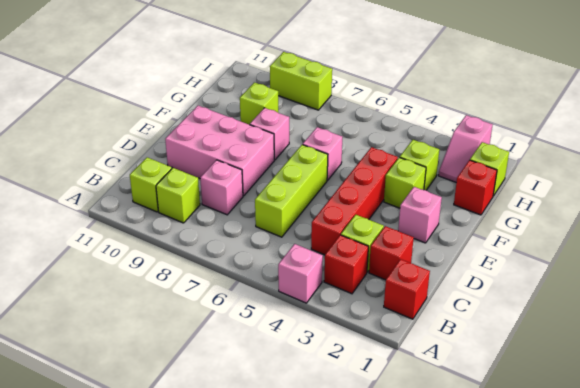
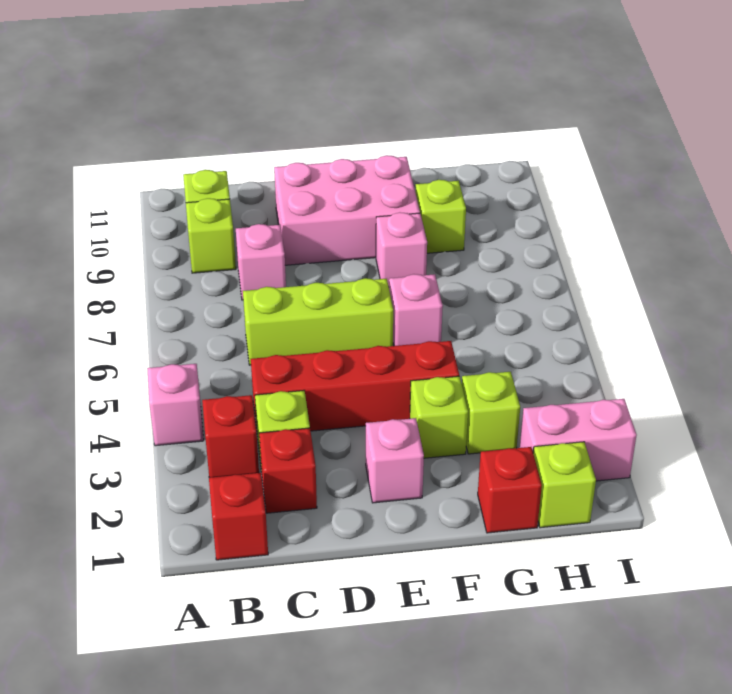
pink 2x3 brick [165,106,274,196] -> pink 2x3 brick turned to [274,155,420,265]
pink 1x2 slope [438,115,493,183] -> pink 1x2 brick [520,399,637,481]
lime 1x2 brick [270,52,332,110] -> none

